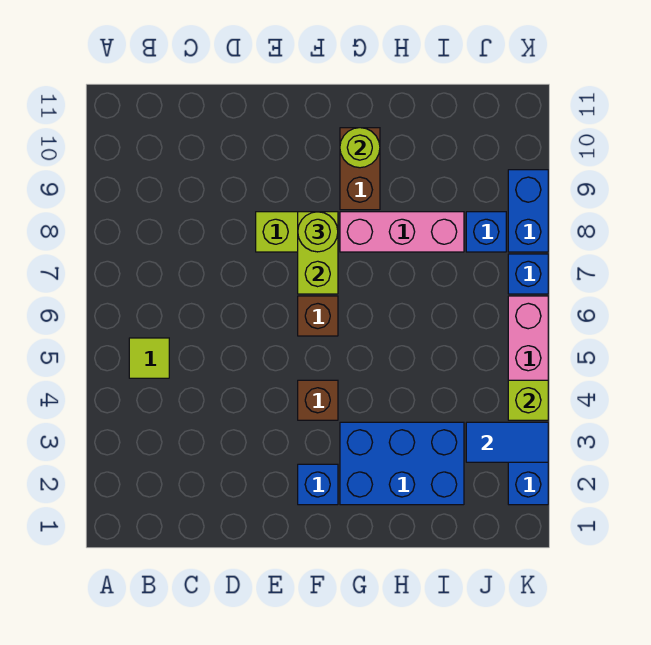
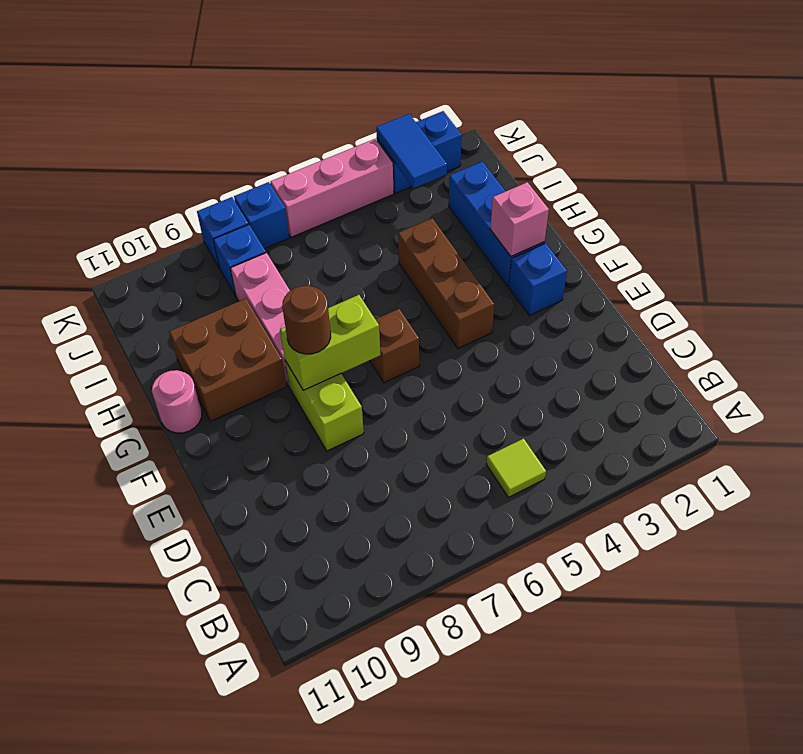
brown 1x1 brick [298,380,338,420] -> brown 1x3 brick [398,218,494,348]
lime 1x1 round brick [298,212,338,252] -> brown 1x1 round brick [282,286,331,354]
blue 2x3 brick [340,422,464,505] -> blue 1x3 brick [449,162,545,287]
none -> pink 1x1 brick [490,182,549,256]
brown 1x2 brick [340,128,380,210] -> brown 2x2 brick [169,299,287,421]
lime 1x1 round brick [340,128,380,168] -> none
none -> pink 1x1 round brick [152,370,202,433]
lime 1x1 brick [508,380,548,420] -> none
blue 1x2 brick [508,170,548,252] -> blue 1x1 brick [197,197,248,267]

